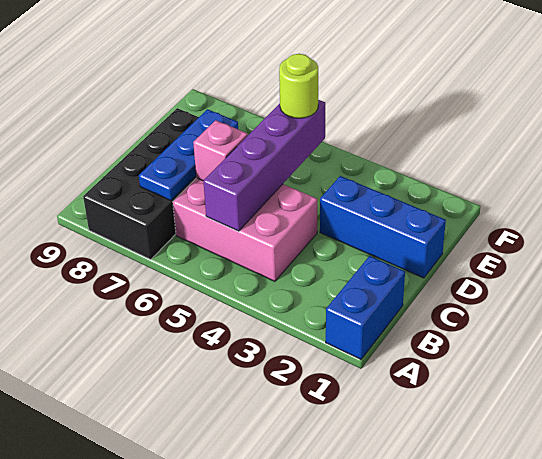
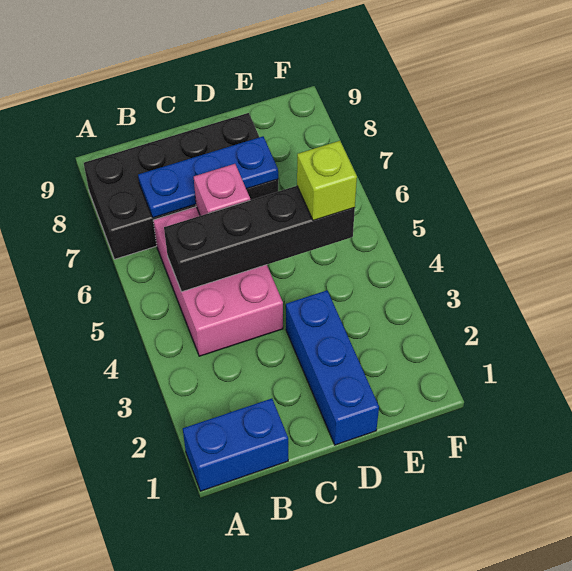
purple 1x4 brick [203,100,325,231] -> black 1x4 brick [164,186,355,292]
lime 1x1 round brick [279,54,318,118] -> lime 1x1 brick [297,141,357,221]

